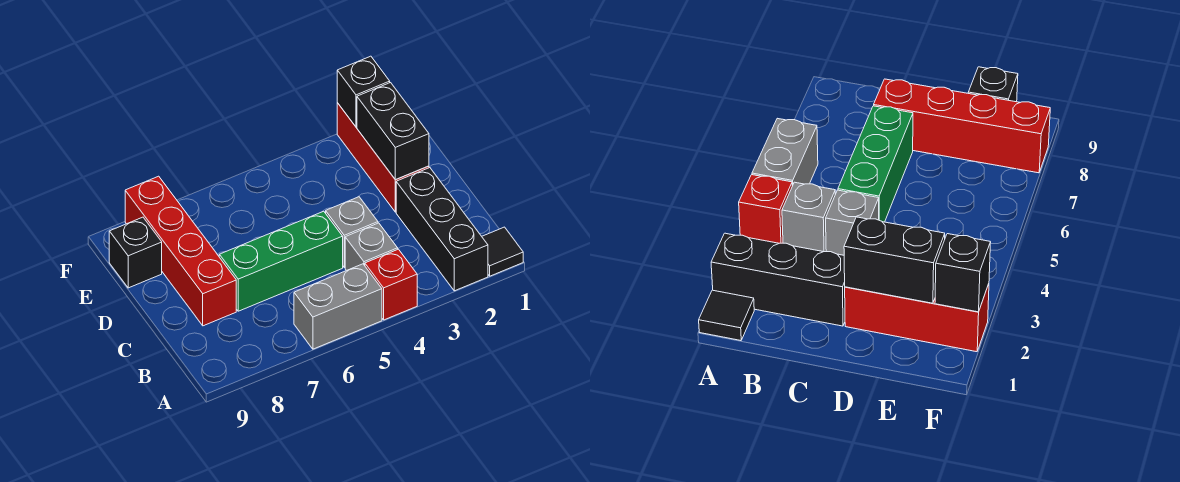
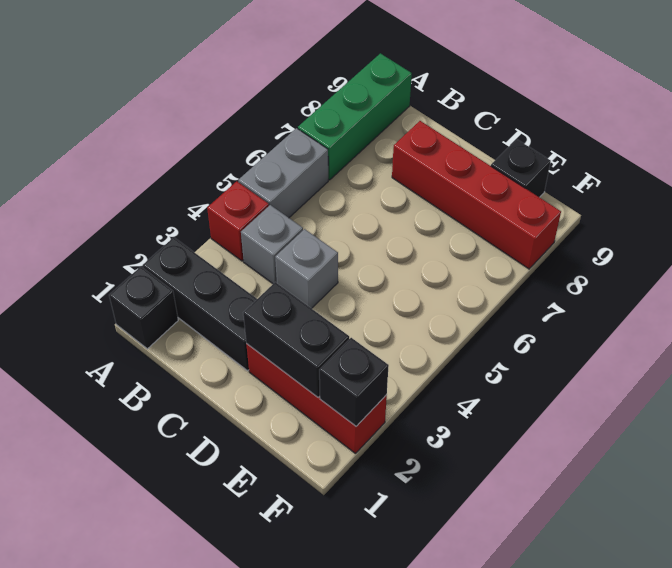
black 1x1 tile [482,227,523,276] -> black 1x1 brick [109,267,178,349]
green 1x3 brick [219,211,343,311] -> green 1x3 brick moved to [298,53,412,180]

